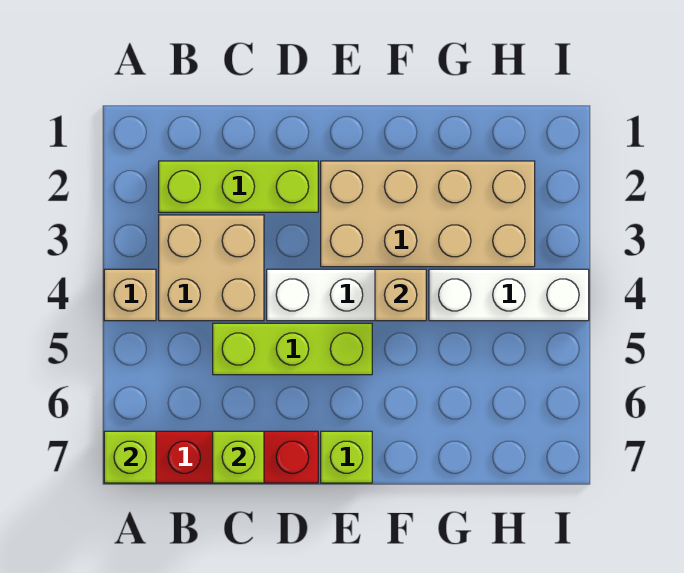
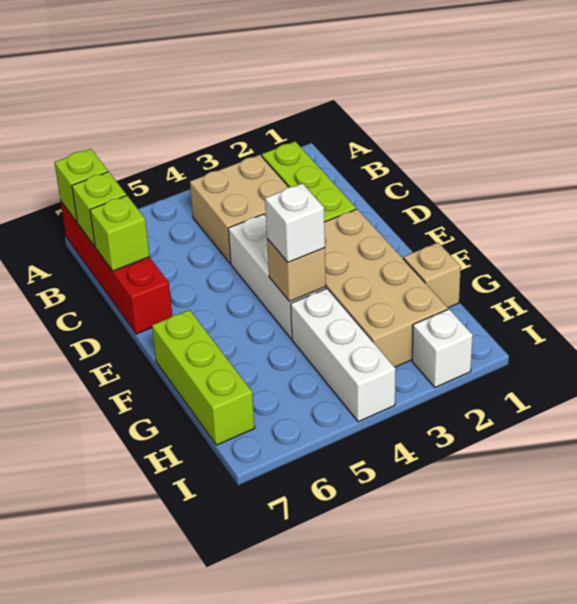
tan 1x1 brick [104,269,156,321] -> tan 1x1 brick moved to [403,243,461,308]
lime 1x3 brick [213,323,372,375] -> lime 1x3 brick moved to [152,310,255,445]
lime 1x1 brick [321,431,372,483] -> lime 1x1 brick moved to [72,172,126,246]
none -> white 1x1 brick [265,183,325,262]
none -> white 1x1 brick [412,309,473,387]

